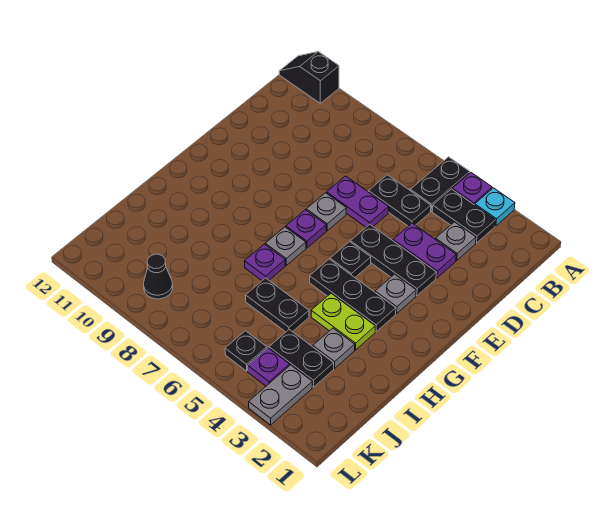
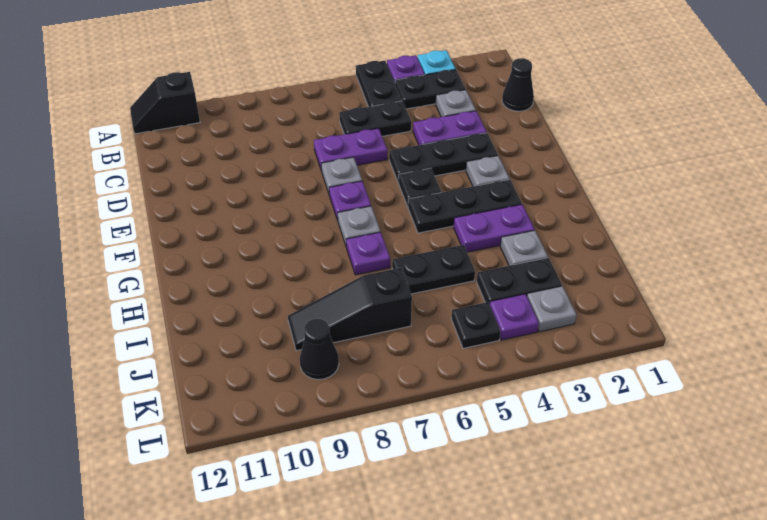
none -> black 1x1 cone [502,58,534,111]
lime 1x2 plate [311,294,375,350] -> purple 1x2 plate [454,204,535,252]
none -> black 1x3 slope [288,268,412,351]
grey 1x2 plate [249,365,312,425] -> grey 1x1 plate [527,286,577,332]

